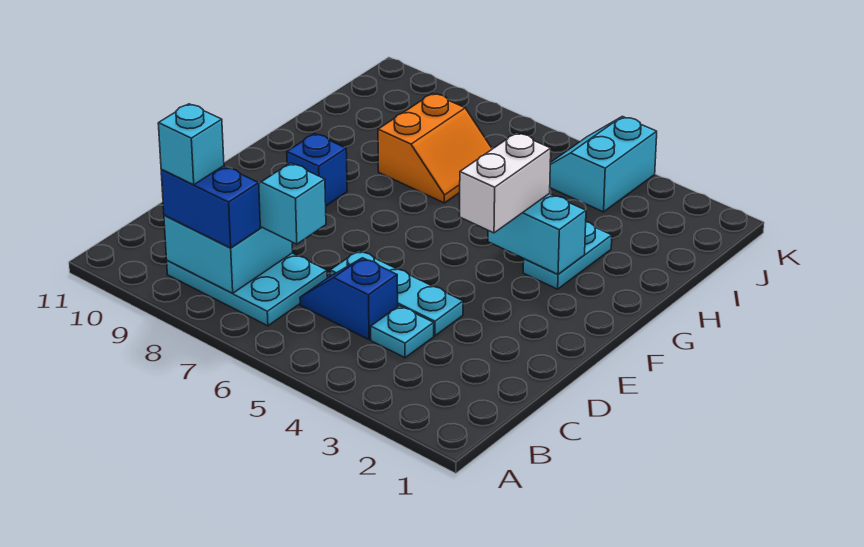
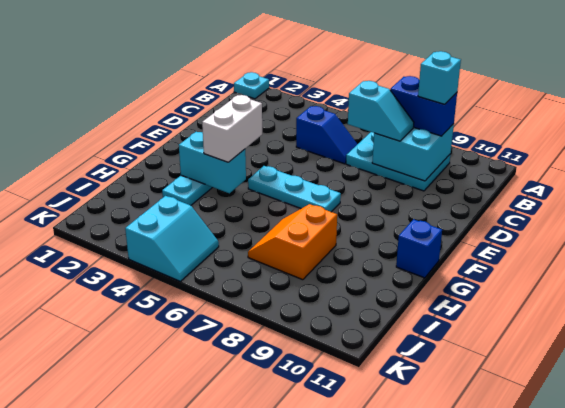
cyan 1x1 plate [371,306,434,358] -> cyan 1x1 plate moved to [234,72,269,99]
cyan 1x3 plate [330,251,463,336] -> cyan 1x3 plate moved to [248,166,341,212]
blue 1x1 brick [287,134,347,206] -> blue 1x1 brick moved to [396,219,442,278]

